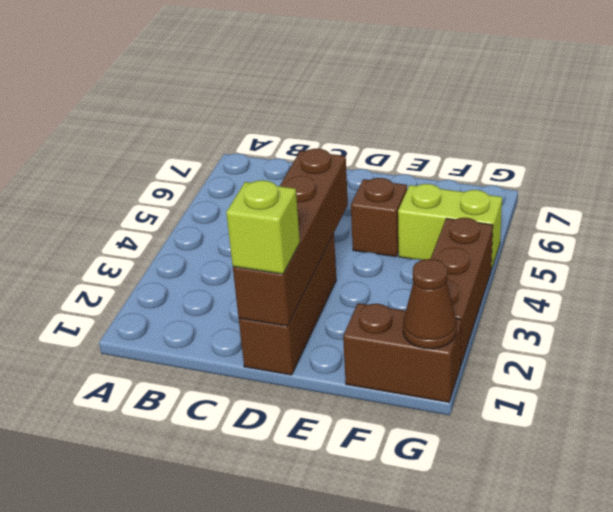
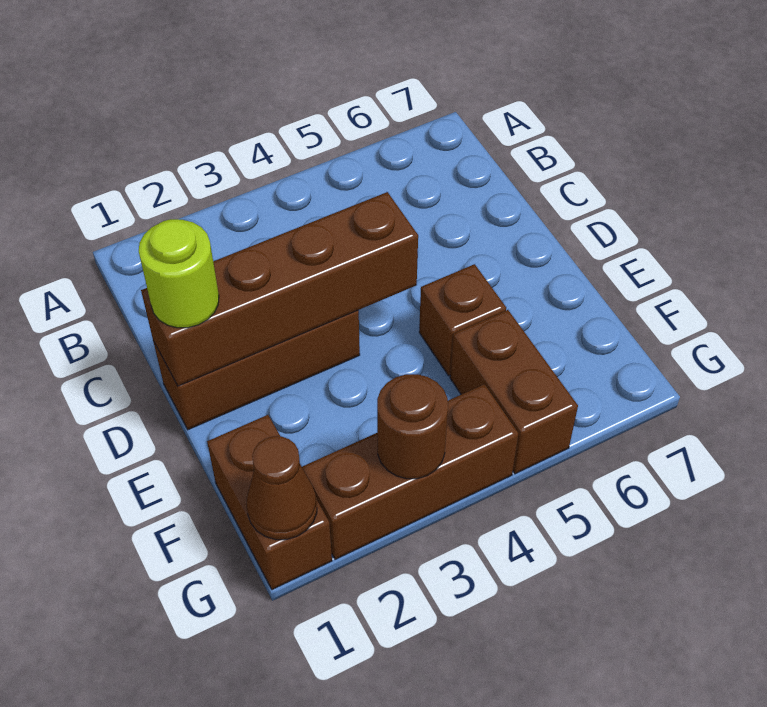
lime 1x1 brick [226,180,300,274] -> lime 1x1 round brick [139,219,219,328]
lime 1x2 brick [398,184,502,270] -> brown 1x2 brick [450,310,578,474]
none -> brown 1x1 round brick [377,374,448,479]

